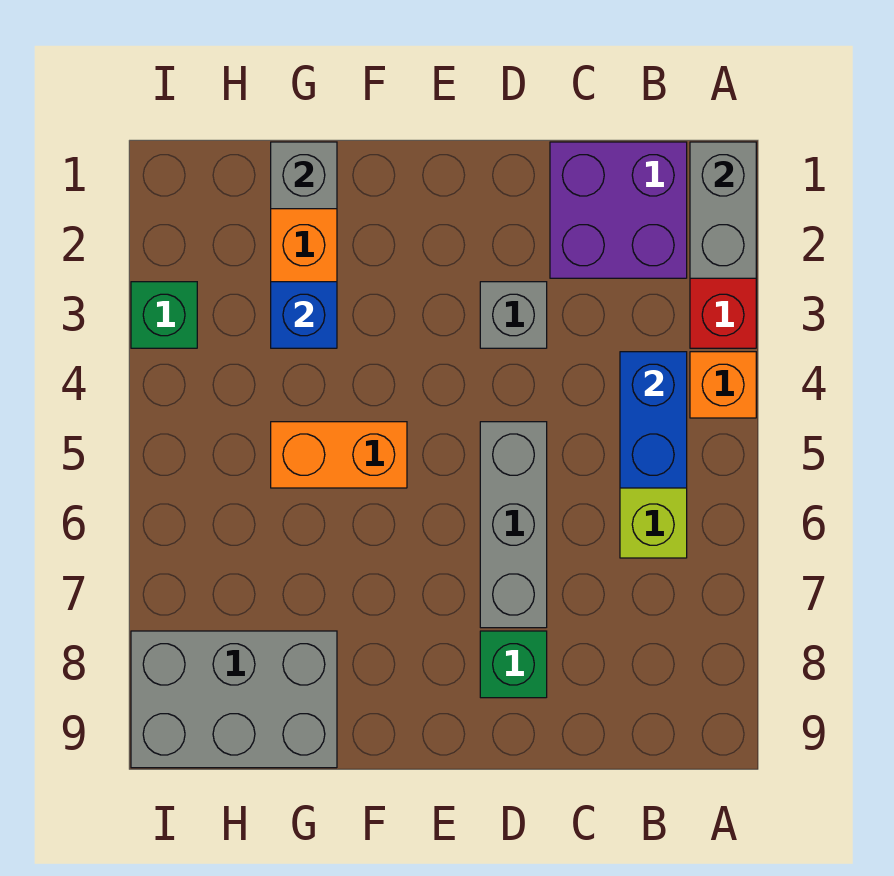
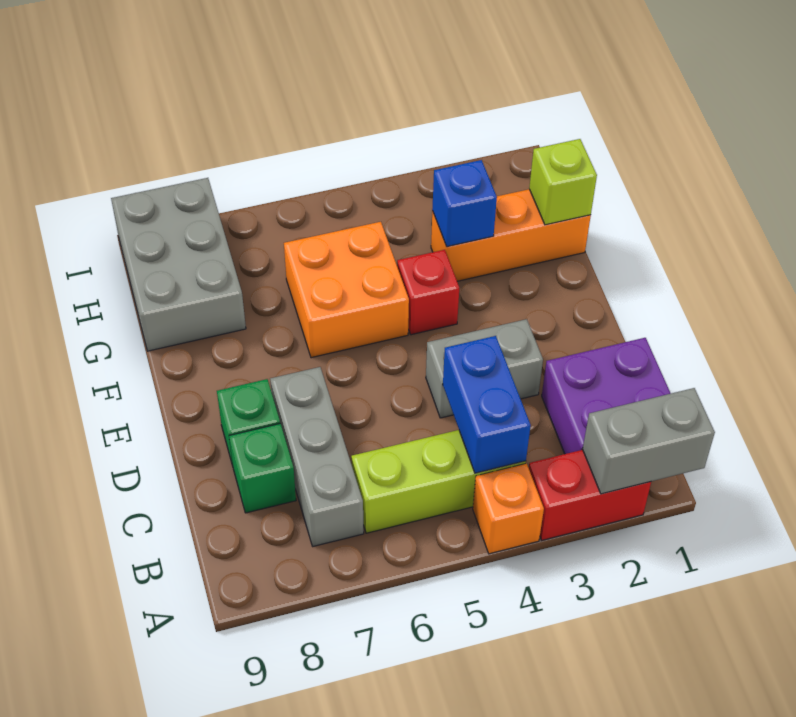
blue 1x2 brick [620,352,687,488] -> blue 1x2 brick turned to [443,336,531,473]
grey 1x1 brick [480,282,547,348] -> grey 1x2 brick [426,319,543,418]
grey 1x3 brick [480,422,547,628] -> grey 1x3 brick turned to [270,367,364,546]
none -> red 1x1 brick [397,250,459,335]
orange 1x2 brick [271,422,407,488] -> orange 2x2 brick [284,222,409,358]
grey 1x1 brick [271,142,337,209] -> lime 1x1 brick [529,139,597,225]
green 1x1 brick [131,282,197,348] -> green 1x1 brick moved to [229,424,296,513]

